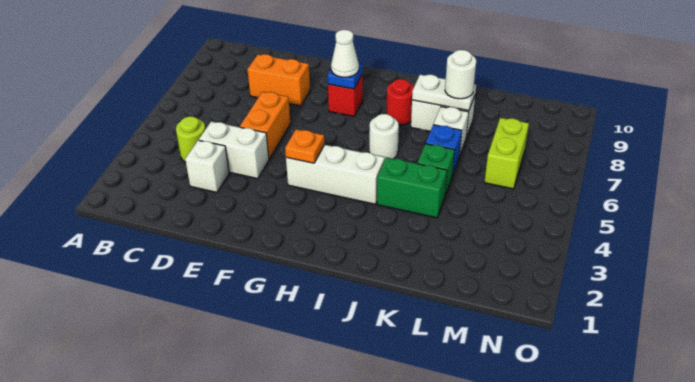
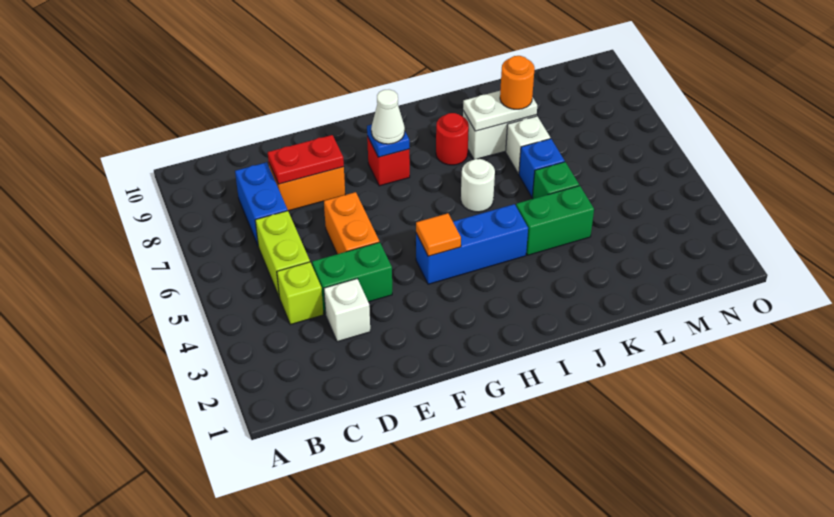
lime 1x1 round brick [176,116,205,162] -> lime 1x1 brick [277,262,324,325]
none -> blue 1x2 brick [235,162,288,245]
white 1x2 brick [199,121,269,179] -> green 1x2 brick [312,242,392,314]
none -> red 1x2 plate [268,135,344,184]
white 1x3 brick [286,145,385,204] -> blue 1x3 brick [416,204,528,284]
orange 1x1 plate [285,129,324,163] -> orange 1x1 tile [416,213,461,256]
white 1x1 round brick [445,50,476,99] -> orange 1x1 round brick [500,56,535,109]
lime 1x2 brick [484,118,529,189] -> lime 1x2 brick moved to [255,211,310,298]

